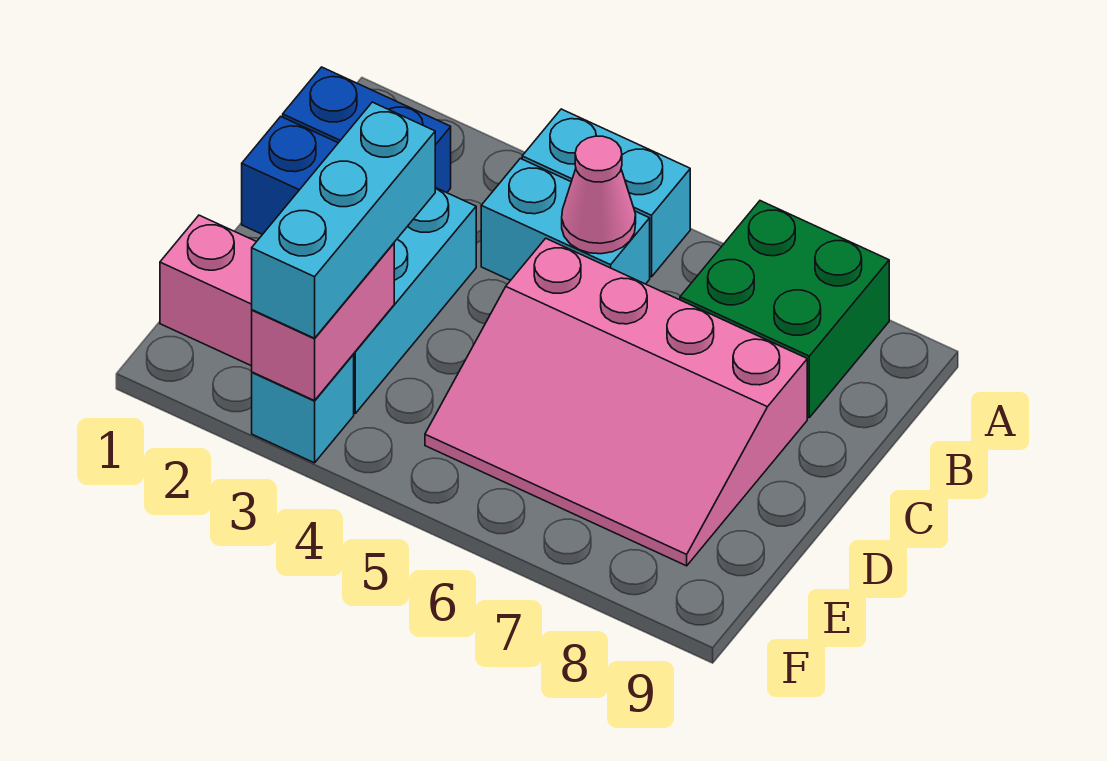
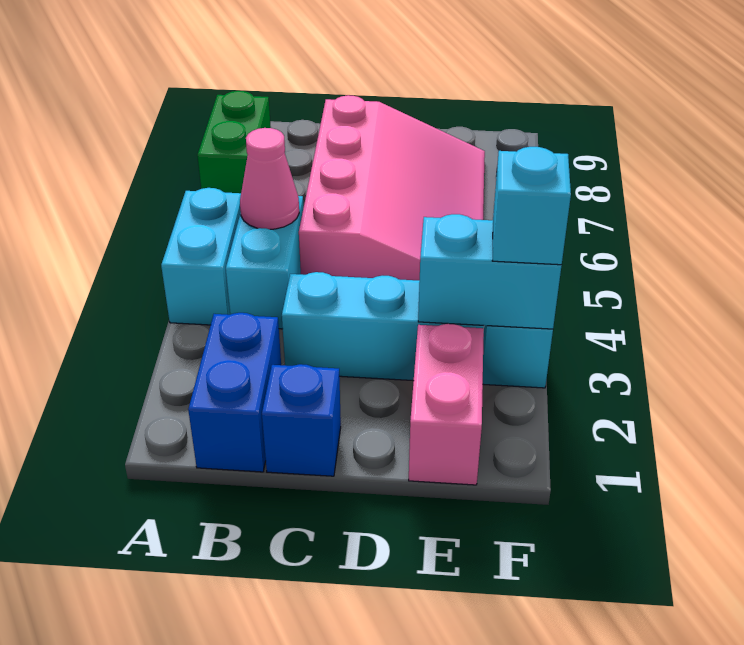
green 2x2 brick [680,201,889,418] -> green 1x2 brick [197,91,271,193]
cyan 1x3 brick [252,102,435,338] -> cyan 1x1 brick [493,147,571,265]
pink 1x2 brick [252,243,394,401] -> cyan 1x2 brick [418,214,562,329]

